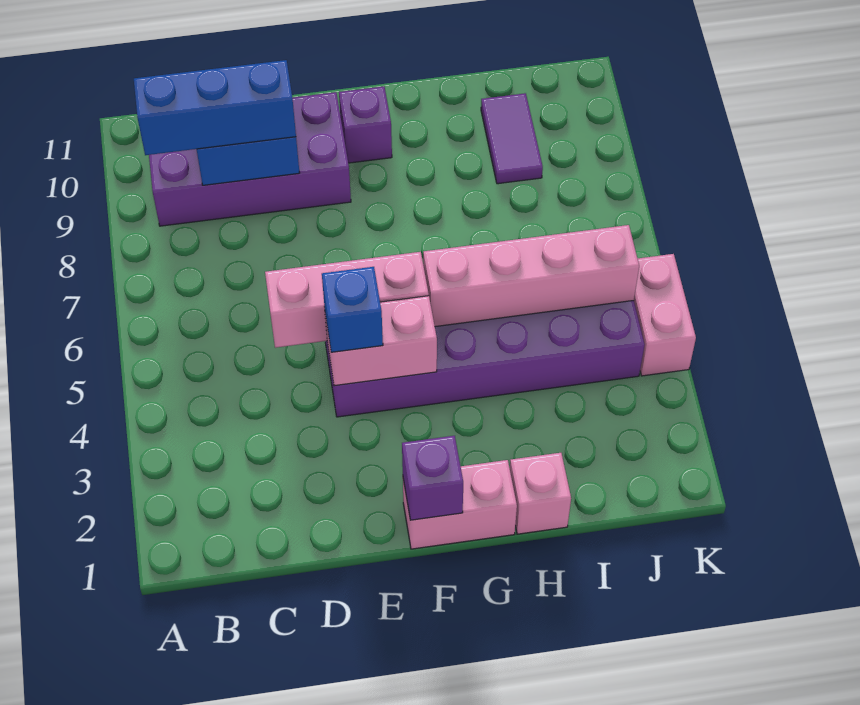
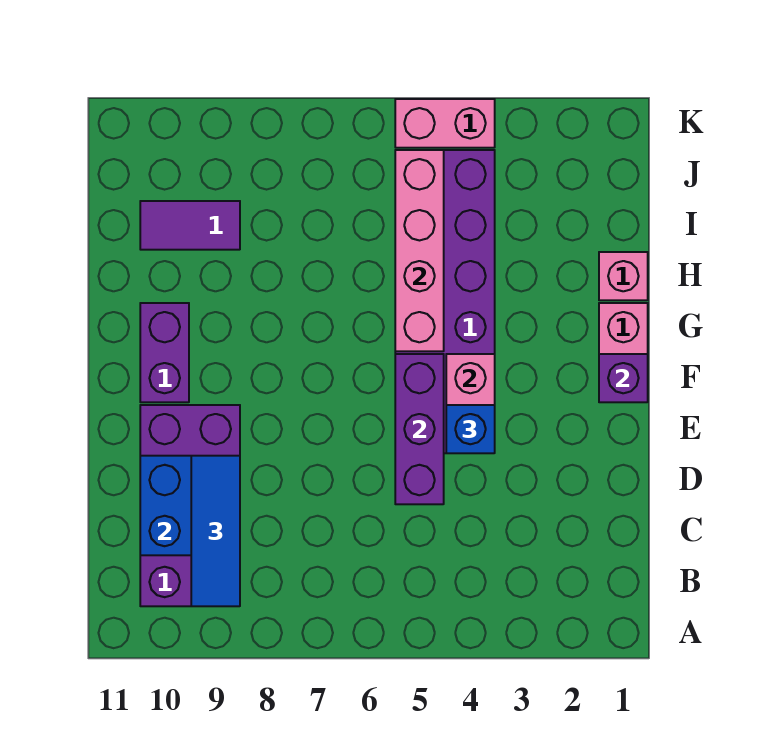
blue 1x3 brick [134,60,296,155] -> blue 1x3 tile [191,456,240,606]
pink 1x3 brick [265,252,429,348] -> purple 1x3 brick [395,354,444,504]
purple 1x1 brick [339,86,392,163] -> purple 1x2 brick [140,303,189,402]

